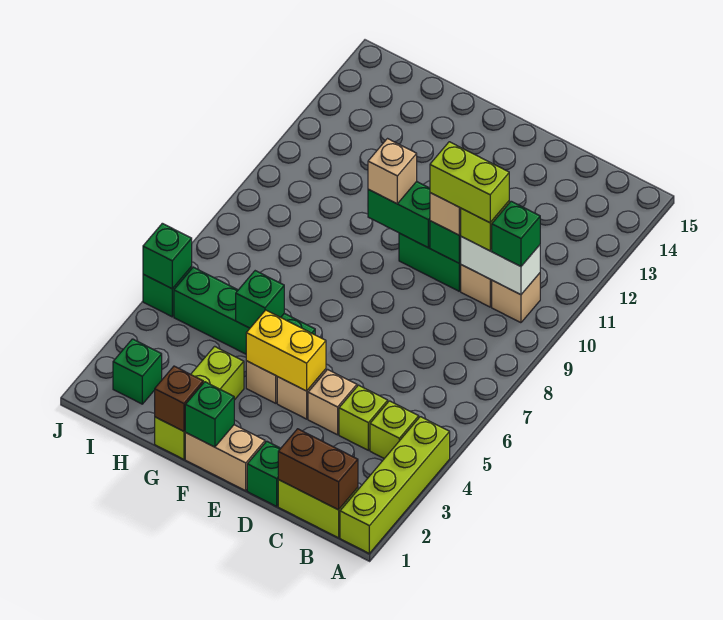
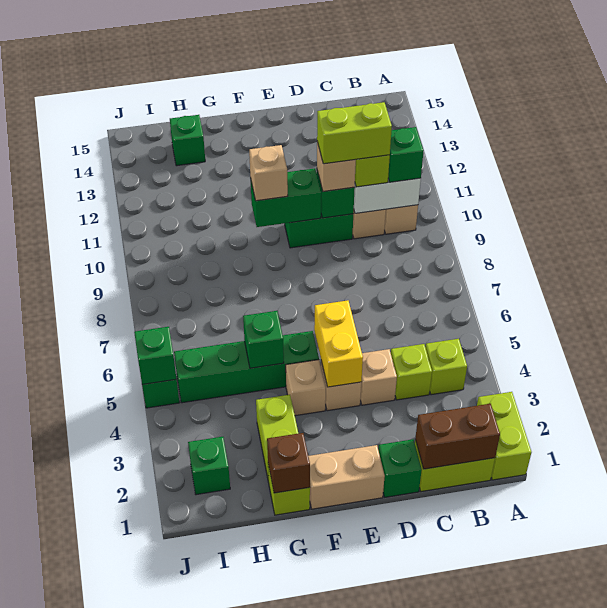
lime 1x4 brick [340,417,450,553] -> lime 1x2 brick [477,392,532,480]
yellow 1x2 brick [246,310,326,391] -> yellow 1x2 brick turned to [314,300,363,387]
green 1x1 brick [185,382,234,447] -> green 1x1 brick moved to [170,115,205,166]

